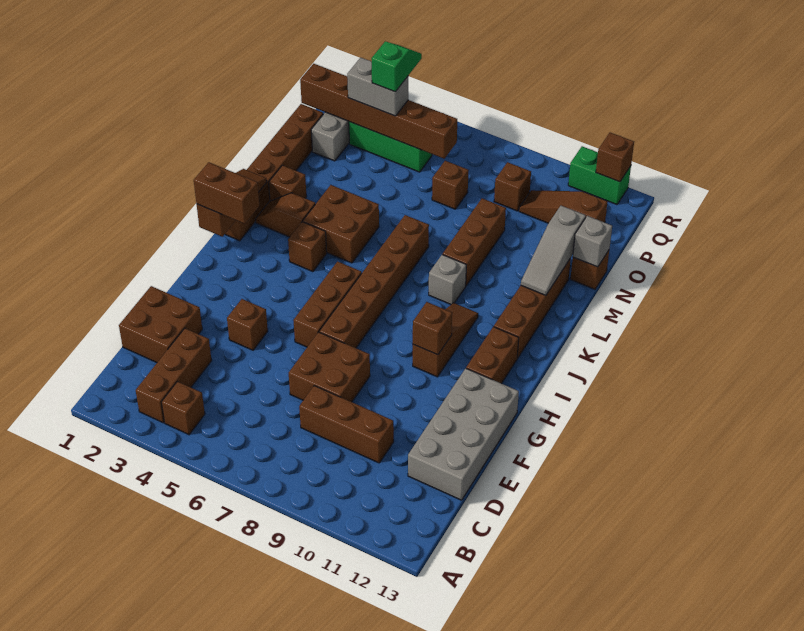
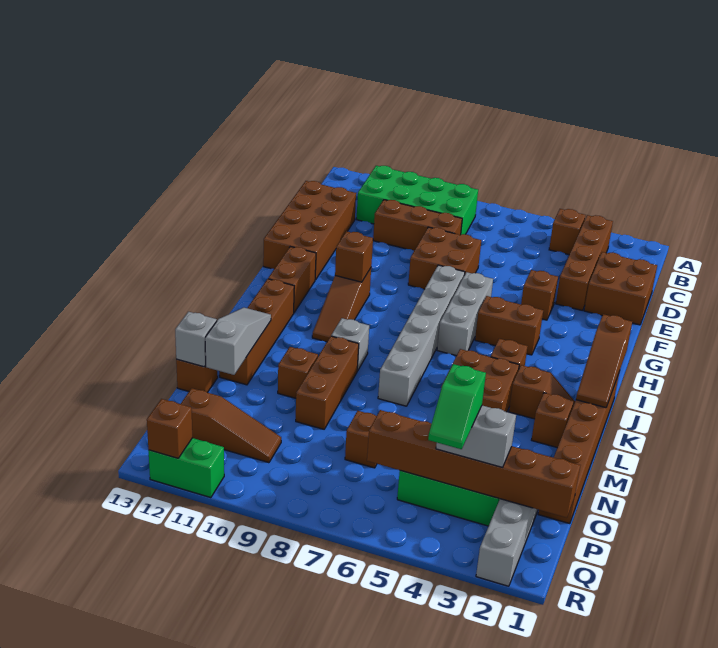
brown 1x3 brick [136,328,212,423] -> brown 1x4 brick [556,215,613,311]
none -> green 2x4 brick [357,166,478,235]
grey 2x4 brick [408,368,519,500] -> brown 2x4 brick [263,181,356,280]
brown 1x3 brick [293,261,362,347] -> grey 1x3 brick [437,272,493,356]
brown 1x6 brick [319,215,429,348] -> grey 1x6 brick [378,265,465,406]
brown 1x2 brick [194,162,259,224] -> brown 1x2 brick moved to [475,296,543,355]
brown 1x1 brick [494,162,531,211] -> brown 1x1 brick moved to [278,347,318,398]

